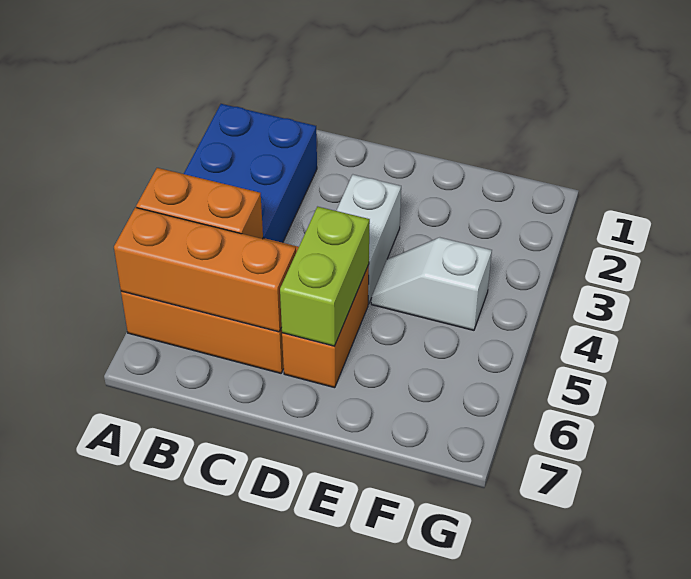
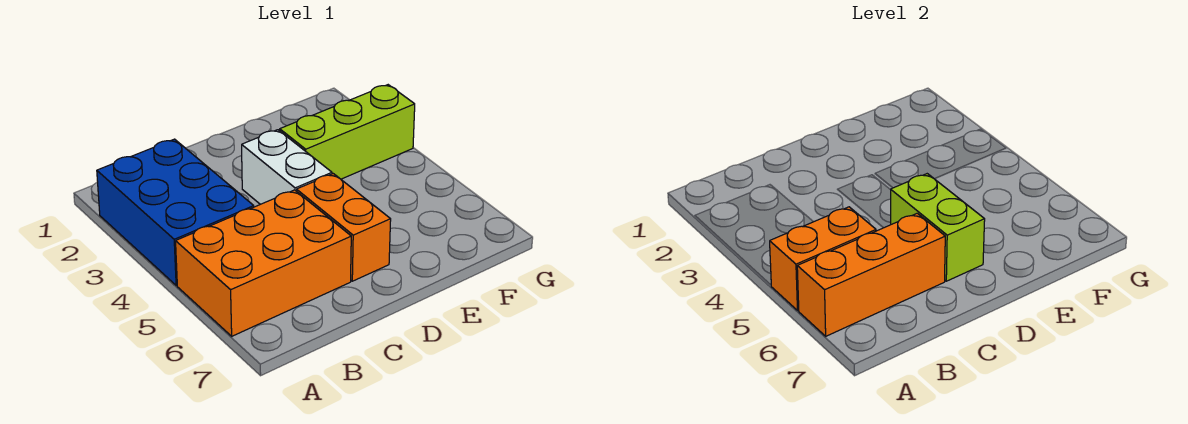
none -> lime 1x3 brick [280,85,415,179]
white 1x2 slope [371,238,492,330] -> none

